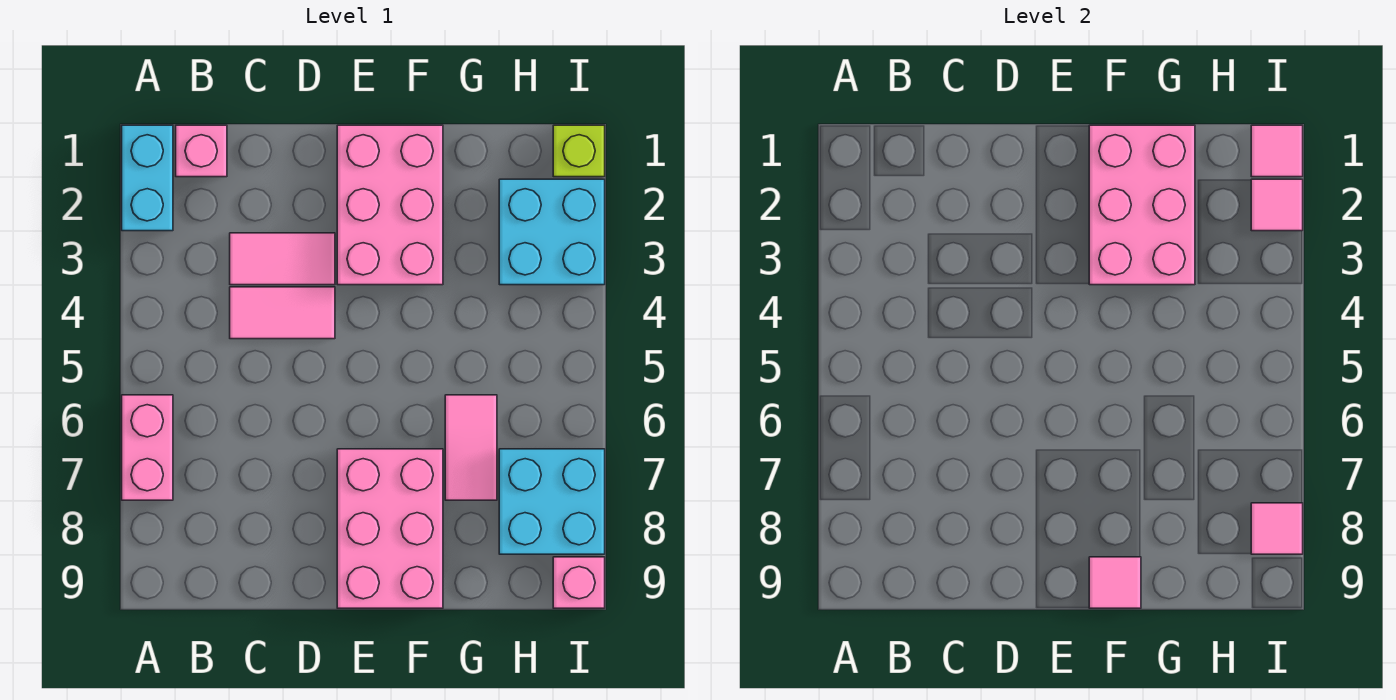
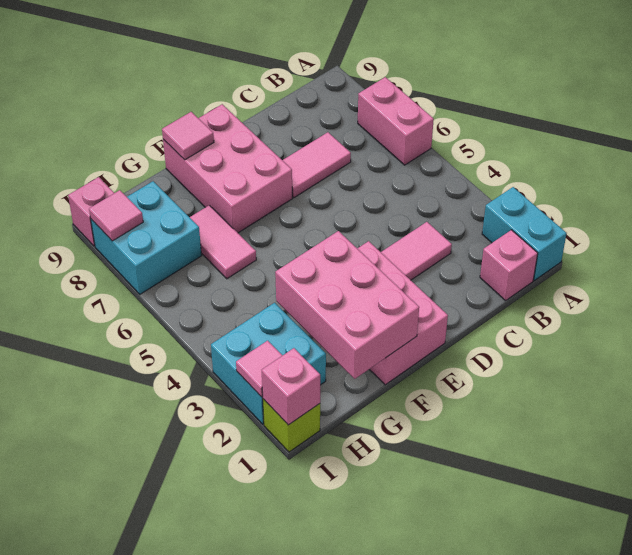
pink 1x2 tile [230,287,335,339] -> pink 1x2 tile moved to [283,132,351,198]
pink 1x1 tile [1251,125,1303,177] -> pink 1x1 brick [262,348,320,425]

